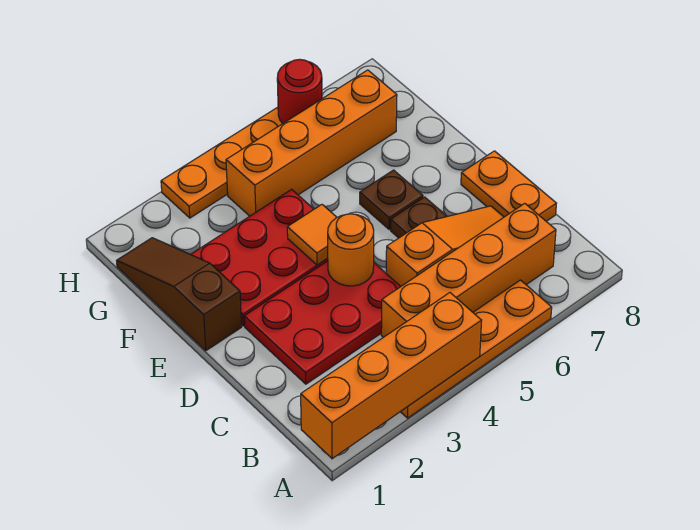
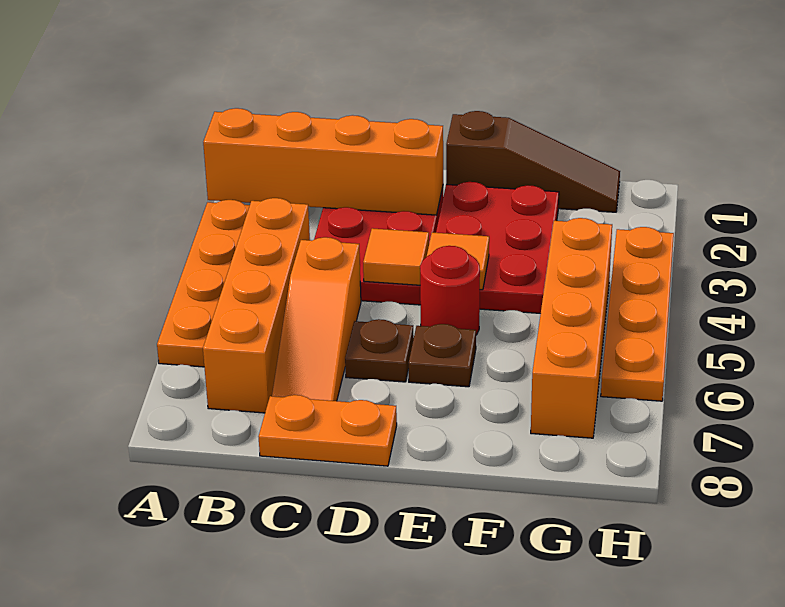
orange 1x4 brick [301,293,482,459] -> orange 1x4 brick turned to [203,108,443,215]
orange 1x1 round brick [327,214,374,286] -> orange 1x1 tile [363,228,429,285]
red 1x1 round brick [277,59,322,123] -> red 1x1 round brick moved to [420,246,480,335]

